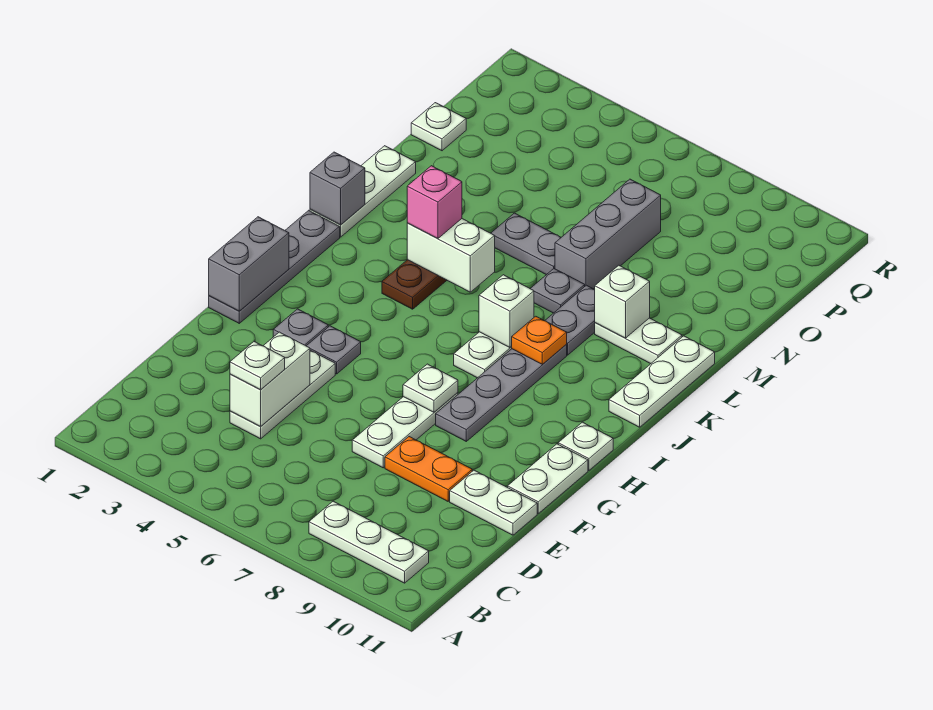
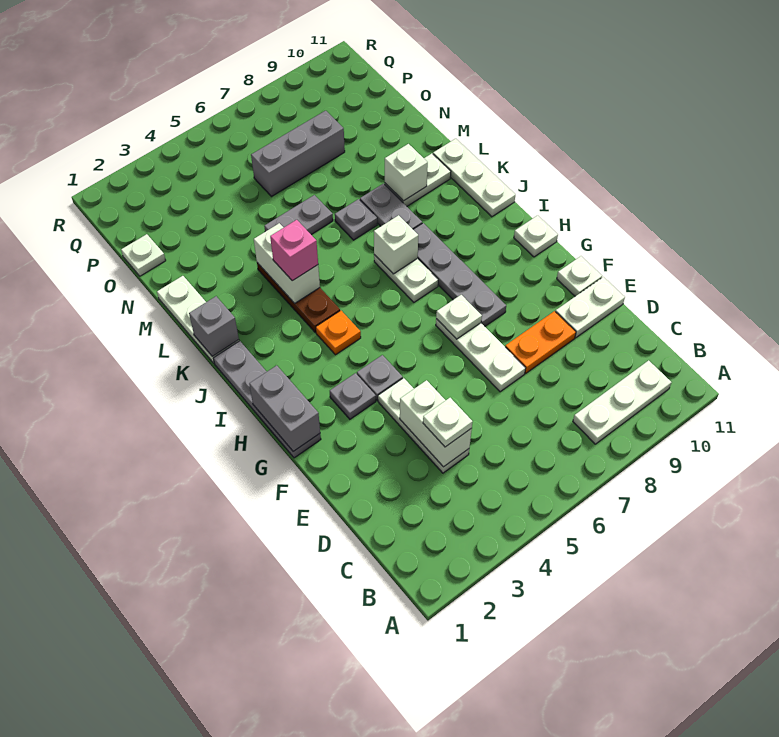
white 1x2 plate [508,444,588,513] -> white 1x1 plate [557,256,602,296]
orange 1x1 plate [512,316,567,364] -> orange 1x1 plate moved to [316,311,361,355]
white 1x2 brick [407,219,495,292] -> white 1x2 brick turned to [254,223,320,303]
grey 1x3 brick [555,179,661,289] -> grey 1x3 brick turned to [251,111,345,197]

